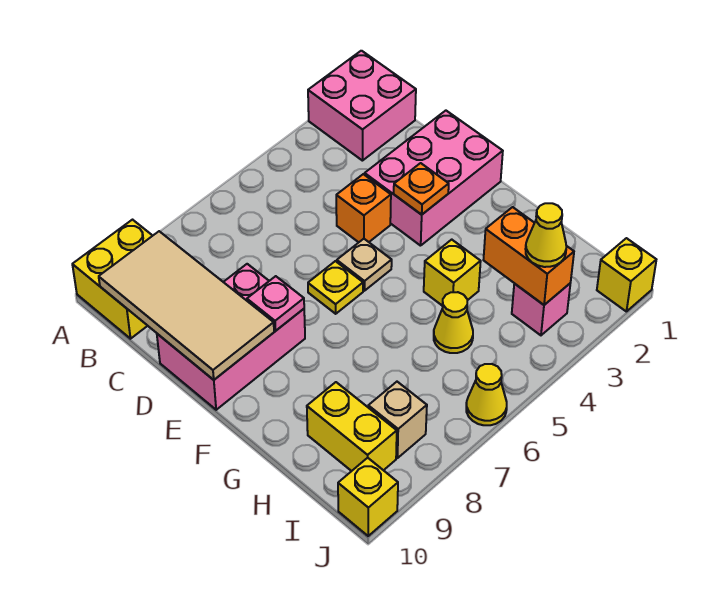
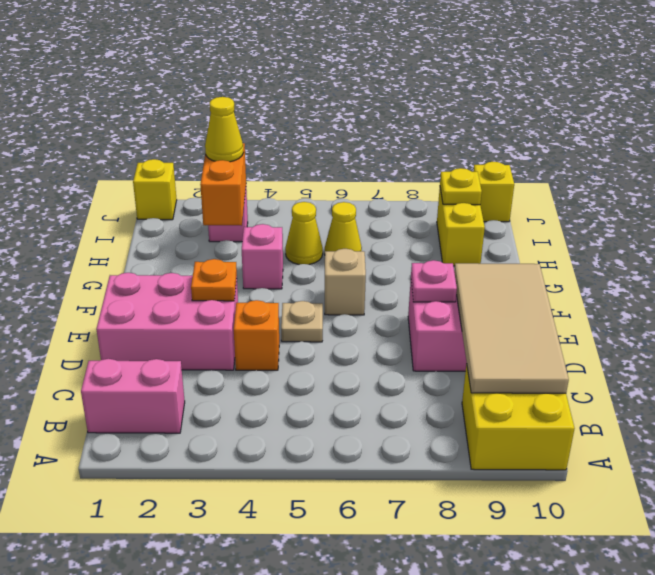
pink 2x2 brick [308,51,416,161] -> pink 1x2 brick [81,359,185,433]
yellow 1x1 plate [308,261,363,314] -> yellow 1x1 plate moved to [440,168,482,205]
yellow 1x1 brick [424,240,481,305] -> pink 1x1 brick [242,224,283,289]
tan 1x1 brick [368,382,427,458] -> tan 1x1 brick moved to [325,249,366,315]
yellow 1x1 cone [466,364,507,425] -> yellow 1x1 cone moved to [325,202,362,251]

